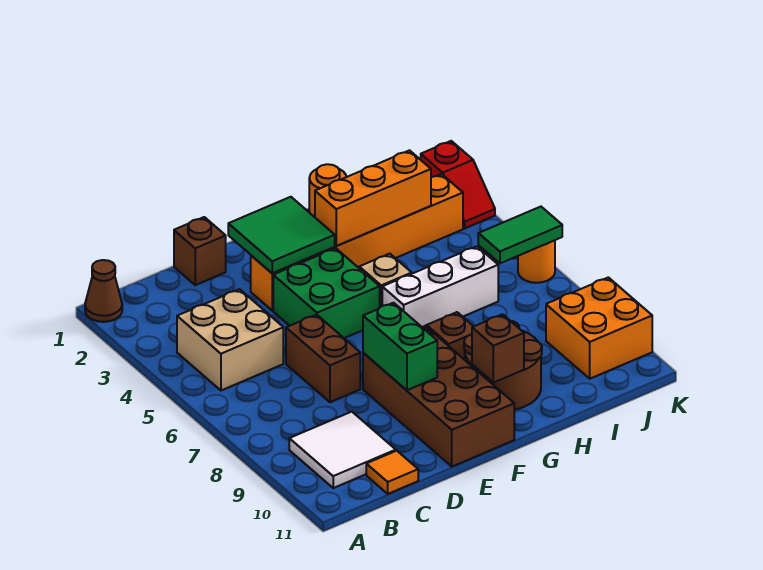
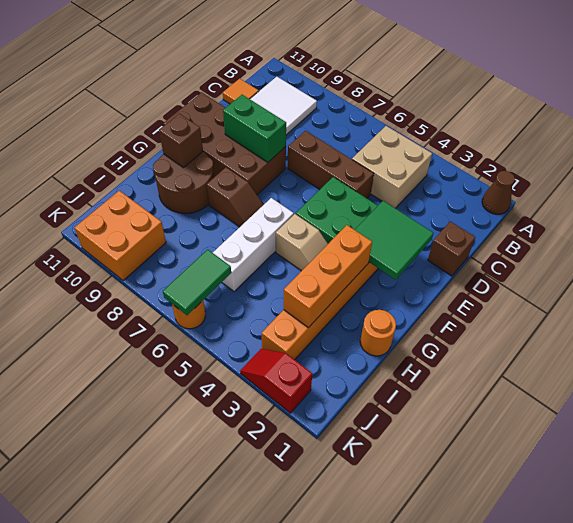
brown 1x2 brick [286,315,360,402] -> brown 1x3 brick [288,131,374,198]

